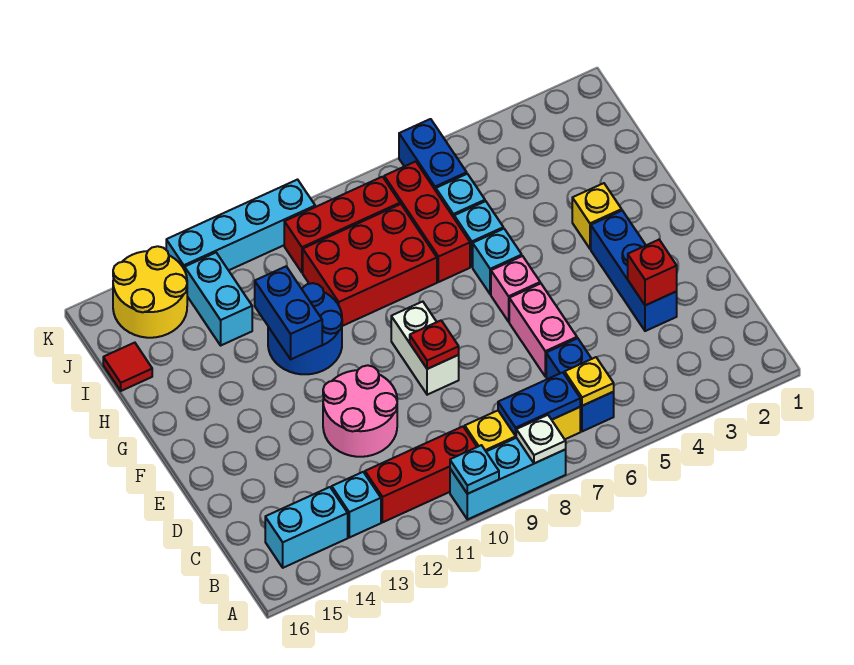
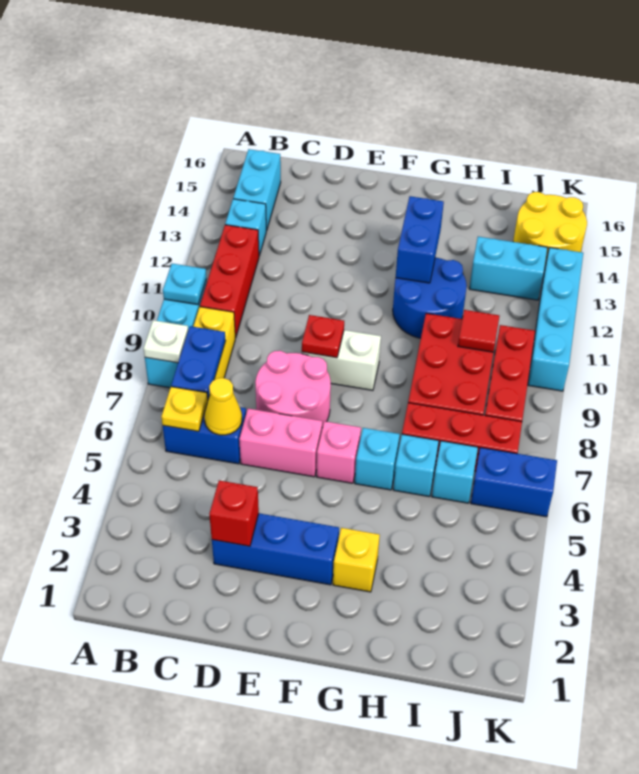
none -> yellow 1x1 cone [204,378,242,435]
pink 2x2 round brick [323,365,397,457] -> pink 2x2 round brick moved to [255,351,331,428]
blue 1x2 brick [255,266,322,359] -> blue 1x2 brick turned to [396,196,444,283]
red 1x1 tile [103,343,152,391] -> red 1x1 tile moved to [458,310,499,352]

